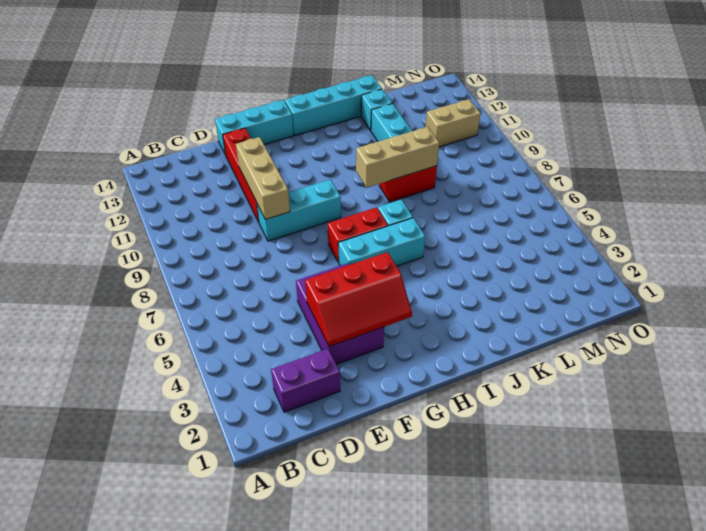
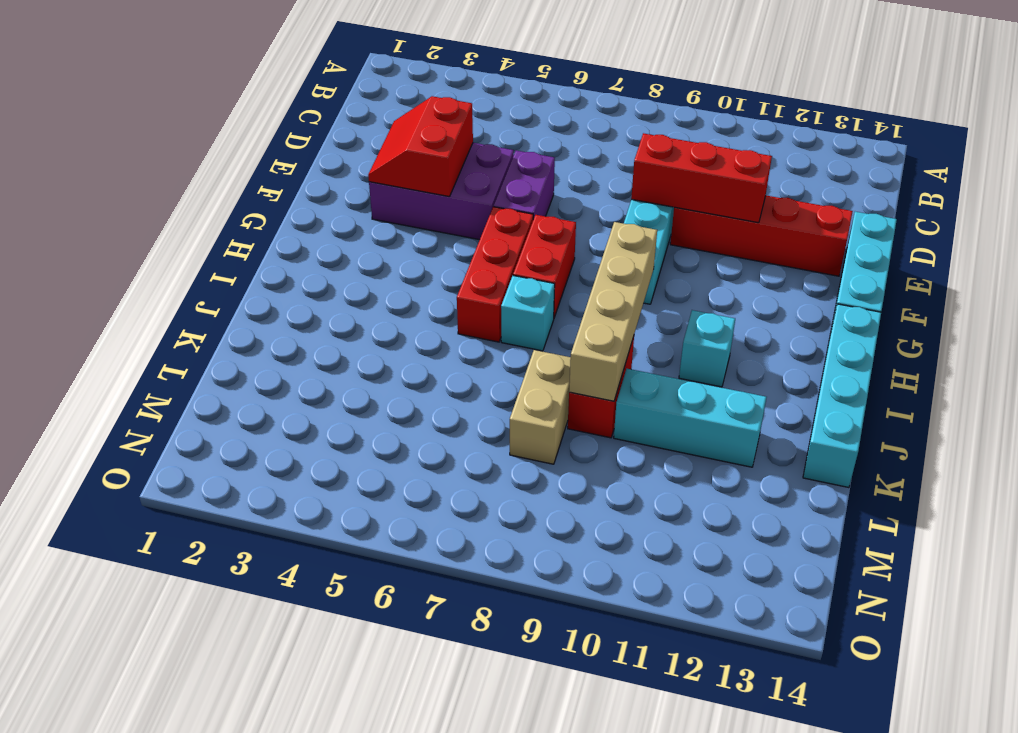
purple 1x2 brick [271,349,340,412] -> purple 1x2 brick moved to [494,150,555,219]
red 2x3 slope [305,252,412,347] -> red 2x2 slope [368,96,473,197]
tan 1x3 brick [236,137,290,220] -> red 1x3 brick [631,133,772,223]
cyan 1x3 brick [338,218,425,266] -> red 1x3 brick [457,207,533,342]
tan 1x3 brick [356,127,439,188] -> tan 1x4 brick [569,222,657,401]
cyan 1x1 brick [361,89,392,131] -> cyan 1x1 brick moved to [679,310,735,387]
tan 1x2 brick [425,99,481,147] -> tan 1x2 brick moved to [510,350,571,464]

